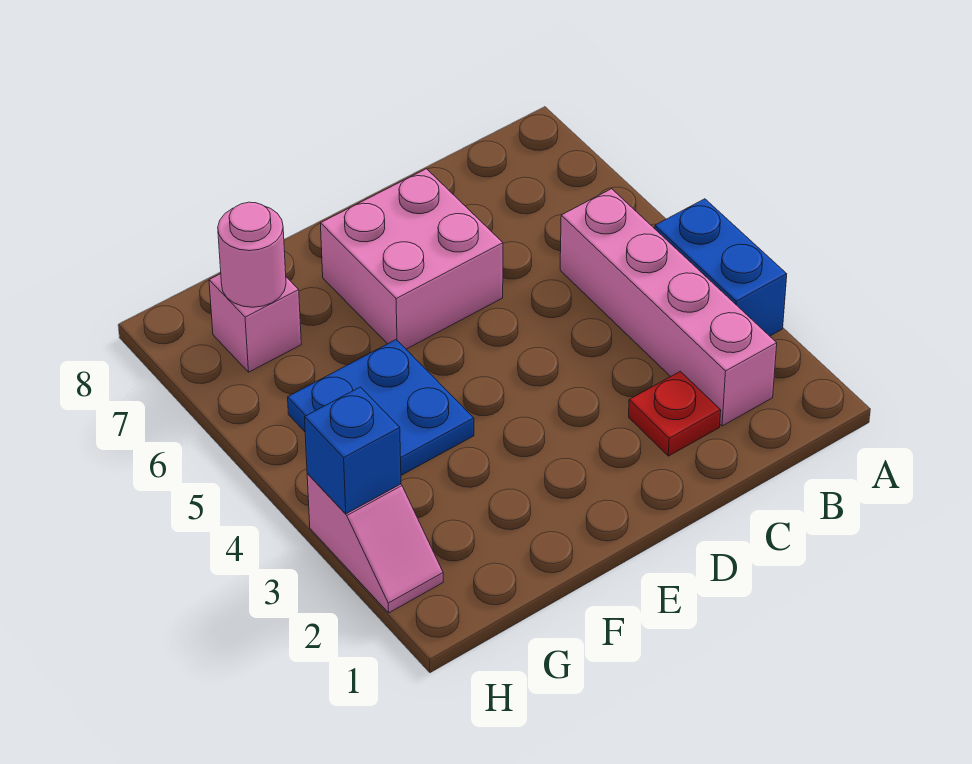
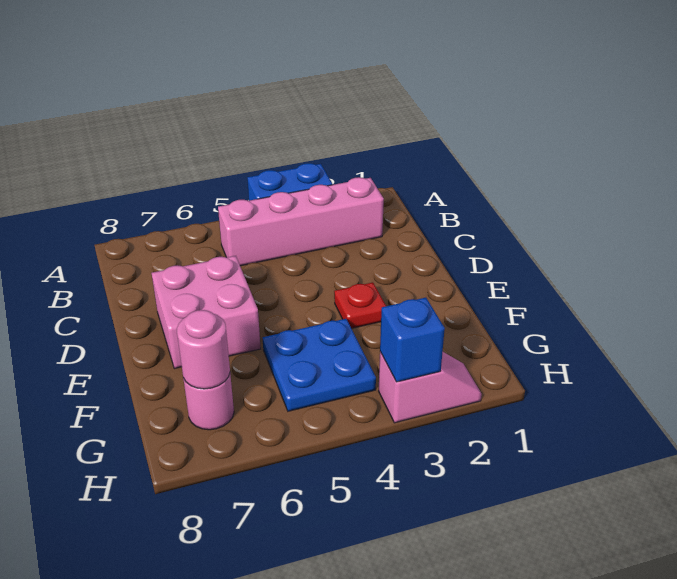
red 1x1 plate [629,371,721,456] -> red 1x1 plate moved to [334,282,386,328]
pink 1x1 brick [209,274,301,372] -> pink 1x1 round brick [183,374,234,430]

